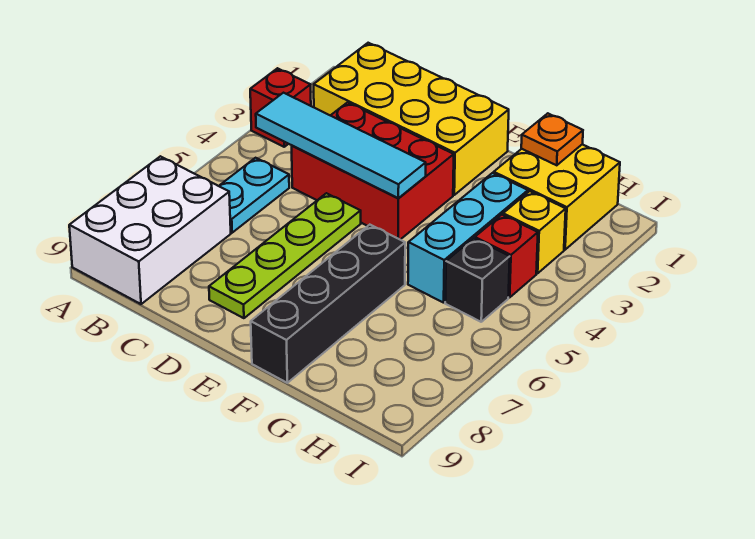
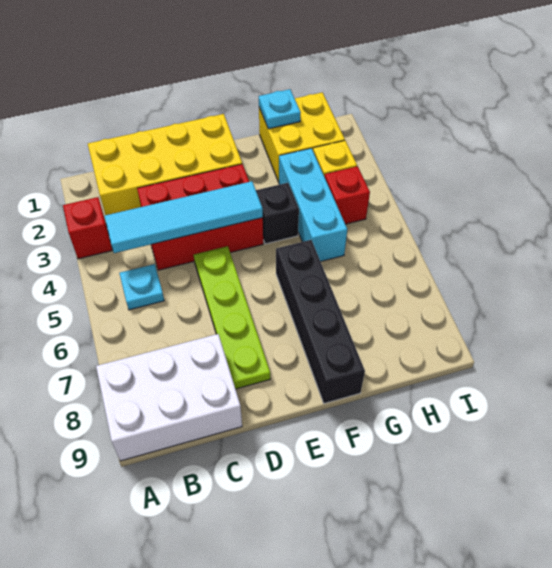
white 2x3 brick [69,156,231,304] -> white 2x3 brick turned to [96,334,242,461]
cyan 1x2 plate [219,158,289,233] -> cyan 1x1 plate [119,264,164,310]
orange 1x1 plate [521,113,583,165] -> cyan 1x1 plate [259,89,301,129]
black 1x1 brick [445,238,510,322] -> black 1x1 brick moved to [256,183,299,244]

